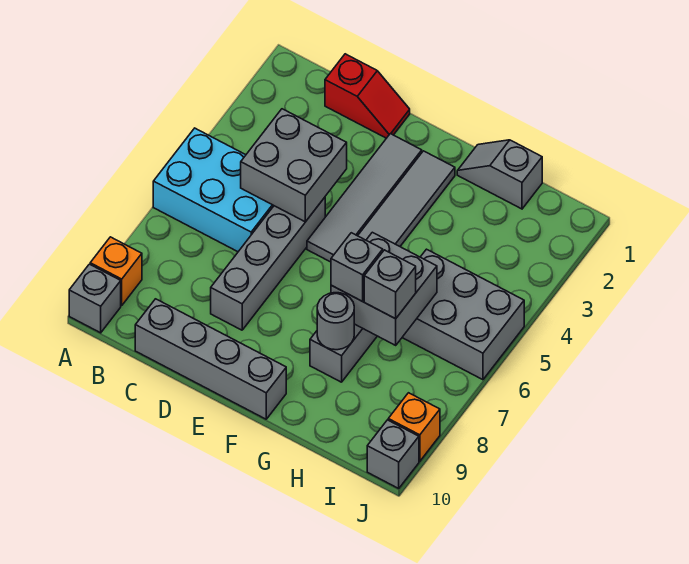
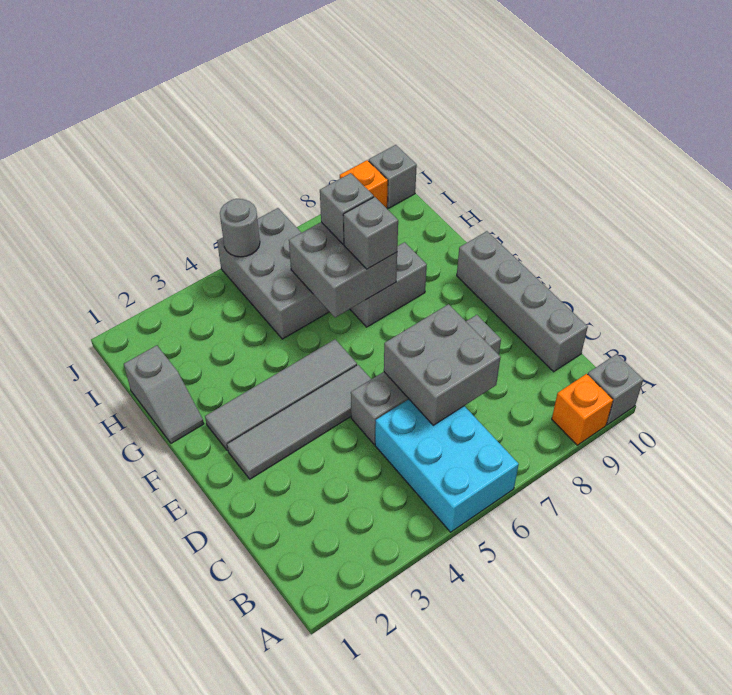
red 1x2 slope [325,54,410,138] -> none
grey 2x2 brick [241,109,347,222] -> grey 2x2 brick moved to [384,304,501,425]
grey 1x1 round brick [317,293,354,350] -> grey 1x1 round brick moved to [220,199,260,257]

